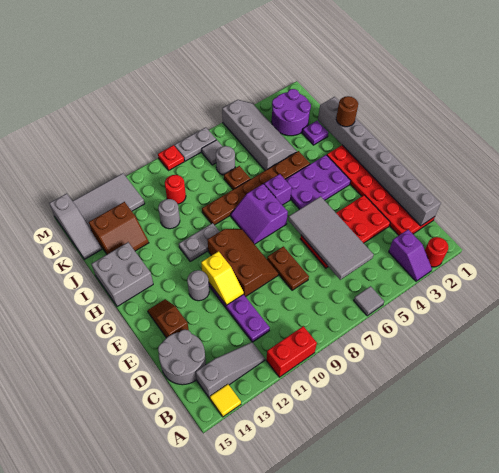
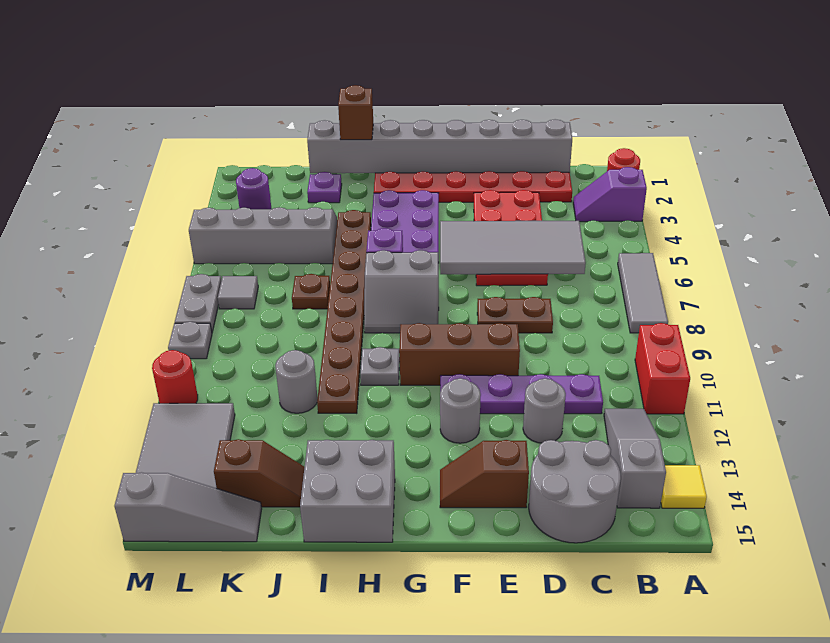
purple 1x2 slope [389,230,432,281] -> purple 1x2 slope turned to [573,167,647,222]
grey 1x1 tile [354,286,384,316] -> grey 1x3 tile [618,253,668,333]
yellow 1x2 slope [201,251,244,305] -> none
purple 2x2 slope [231,184,288,244] -> grey 2x2 slope [364,250,439,333]
grey 1x2 plate [179,223,220,261] -> grey 1x1 plate [360,347,400,385]
brown 1x1 round brick [336,96,358,127] -> brown 1x1 brick [338,85,373,140]
brown 1x6 plate [202,151,310,225] -> brown 1x8 plate [317,210,371,413]
brown 2x2 slope [89,202,149,254] -> brown 1x2 slope [214,439,304,507]
purple 2x2 round brick [272,89,311,136] -> purple 1x1 round brick [236,168,271,209]
grey 1x1 round brick [216,146,235,175] -> grey 1x1 round brick moved to [523,378,566,443]
red 1x1 round brick [165,175,186,204] -> red 1x1 round brick moved to [152,350,198,403]
red 1x1 plate [158,145,184,170] -> grey 1x1 plate [168,322,212,359]

